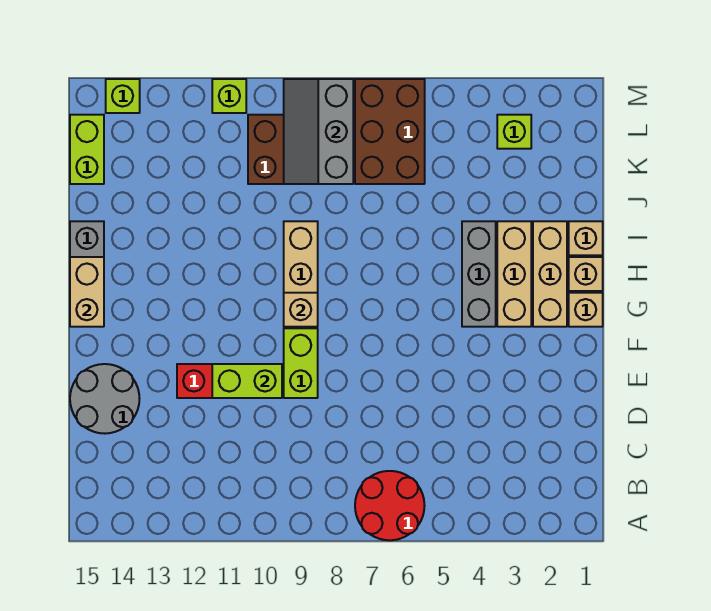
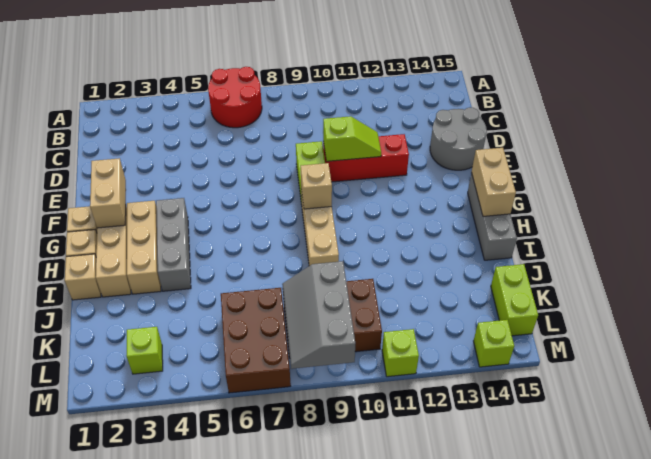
lime 1x2 brick [212,364,282,398] -> lime 1x2 slope [323,116,381,161]
none -> tan 1x2 brick [90,158,126,228]
grey 2x3 slope [284,79,353,184] -> grey 2x3 slope turned to [282,261,356,369]

